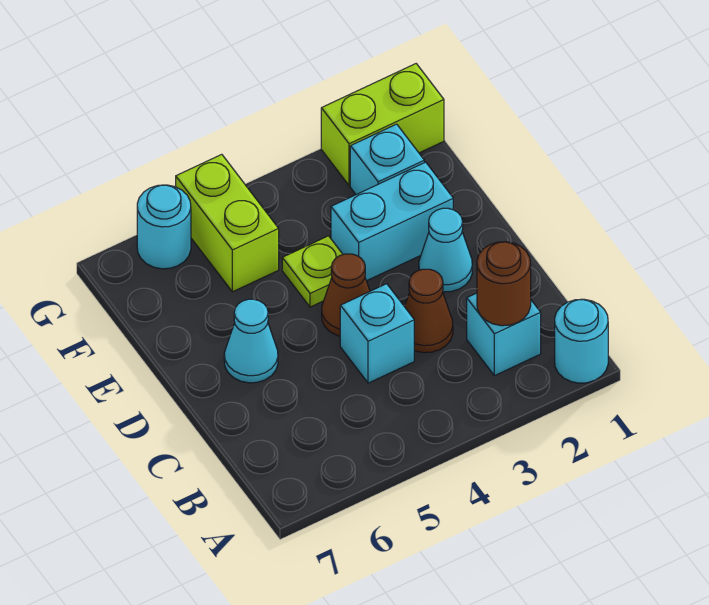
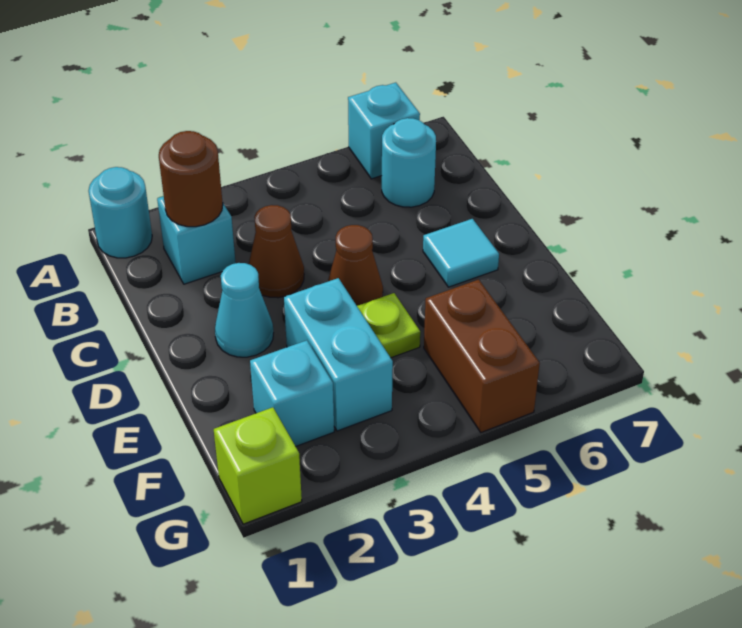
cyan 1x1 brick [340,284,414,383] -> cyan 1x1 brick moved to [348,83,420,179]
cyan 1x1 cone [224,299,278,383] -> cyan 1x1 tile [423,219,499,287]
cyan 1x2 brick [331,162,453,281] -> cyan 1x2 brick turned to [284,278,393,431]
lime 1x2 brick [176,154,279,292] -> brown 1x2 brick [424,280,540,432]
lime 1x2 brick [321,64,444,186] -> lime 1x1 brick [214,407,302,524]
cyan 1x1 round brick [137,185,191,269] -> cyan 1x1 round brick moved to [382,118,436,207]

